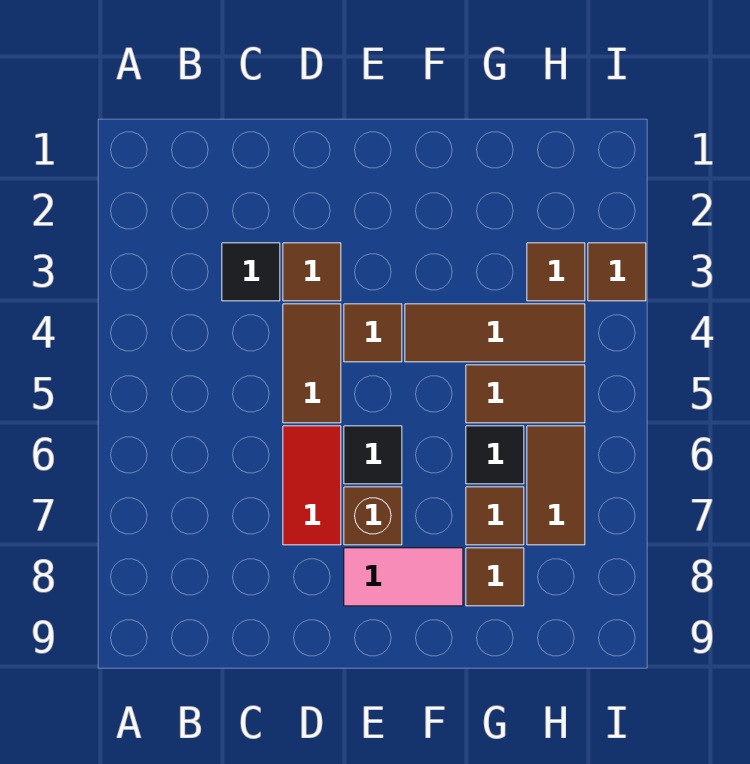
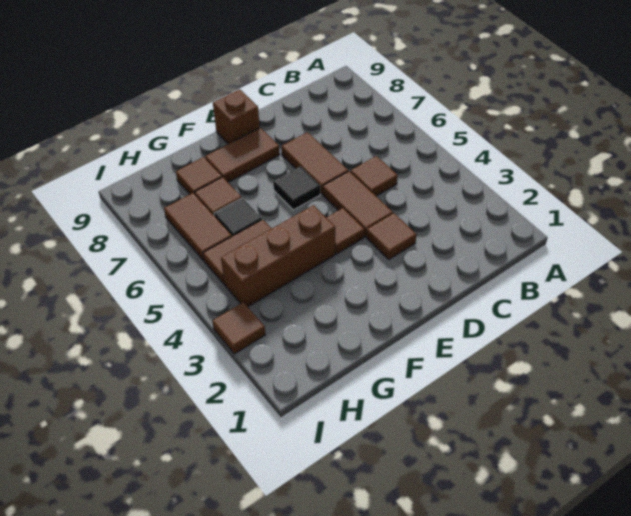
black 1x1 tile [222,243,280,301] -> none
red 1x2 tile [283,426,341,545] -> brown 1x2 tile [281,132,348,194]
brown 1x1 brick [344,487,402,545] -> brown 1x1 brick moved to [213,89,260,144]
pink 1x2 tile [344,548,463,606] -> brown 1x2 tile [205,128,280,182]
brown 1x3 tile [405,304,585,362] -> brown 1x3 brick [221,205,335,307]
brown 1x1 tile [527,243,585,301] -> brown 1x1 tile moved to [351,156,398,196]

